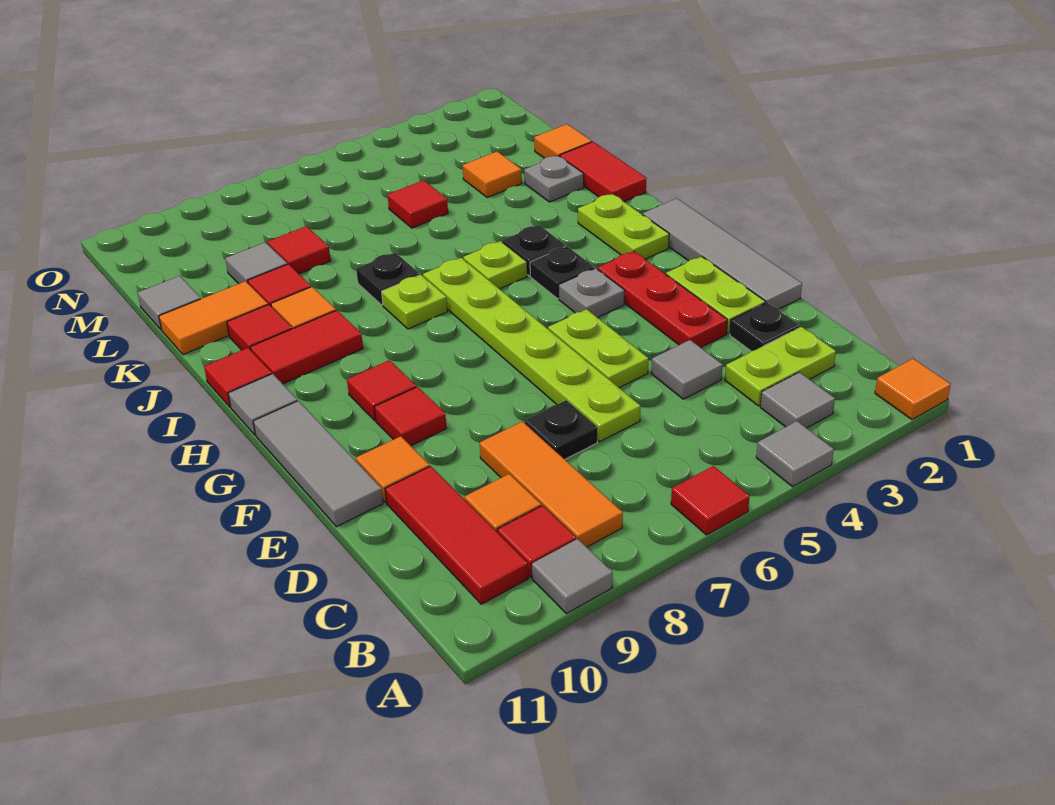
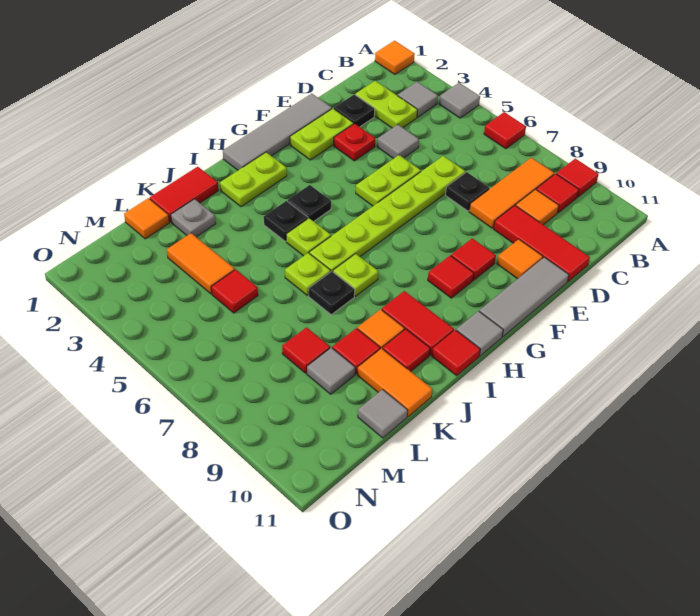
grey 1x1 tile [532,539,613,614] -> red 1x1 tile [556,159,599,197]
red 1x3 tile [385,466,528,604] -> red 1x3 tile turned to [493,205,590,282]
red 1x3 plate [598,251,727,348] -> red 1x1 plate [334,123,375,161]
grey 1x1 plate [559,268,625,318] -> none
none -> lime 1x1 plate [285,253,331,295]
orange 1x1 tile [463,152,522,198] -> orange 1x2 tile [167,233,235,294]

